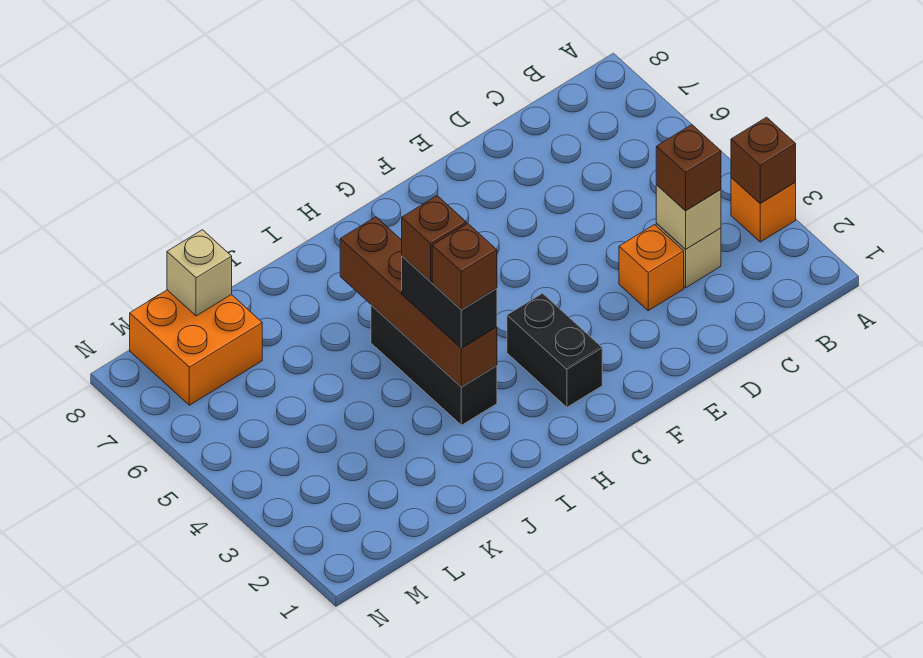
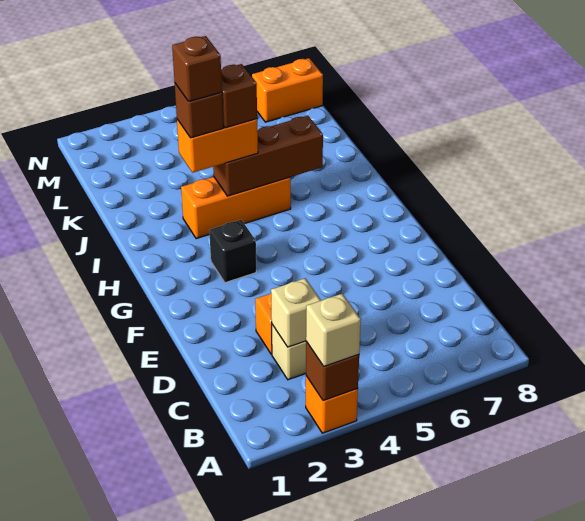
brown 1x1 brick [656,125,721,211] -> brown 1x1 brick moved to [172,36,222,102]
black 1x2 brick [507,293,602,407] -> black 1x1 brick [209,220,256,283]
black 1x3 brick [371,305,497,425] -> orange 1x3 brick [181,177,291,239]
brown 1x4 brick [340,217,497,387] -> brown 1x3 brick [213,116,323,196]
black 1x2 brick [402,256,497,348] -> orange 1x2 brick [177,119,258,173]
orange 2x2 brick [130,290,262,405] -> orange 1x2 brick [252,58,323,122]
tan 1x1 brick [167,230,232,316] -> tan 1x1 brick moved to [306,294,361,366]

